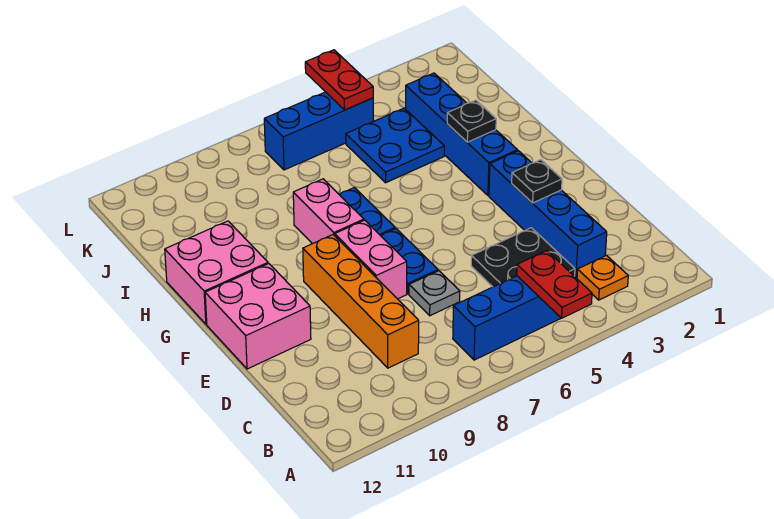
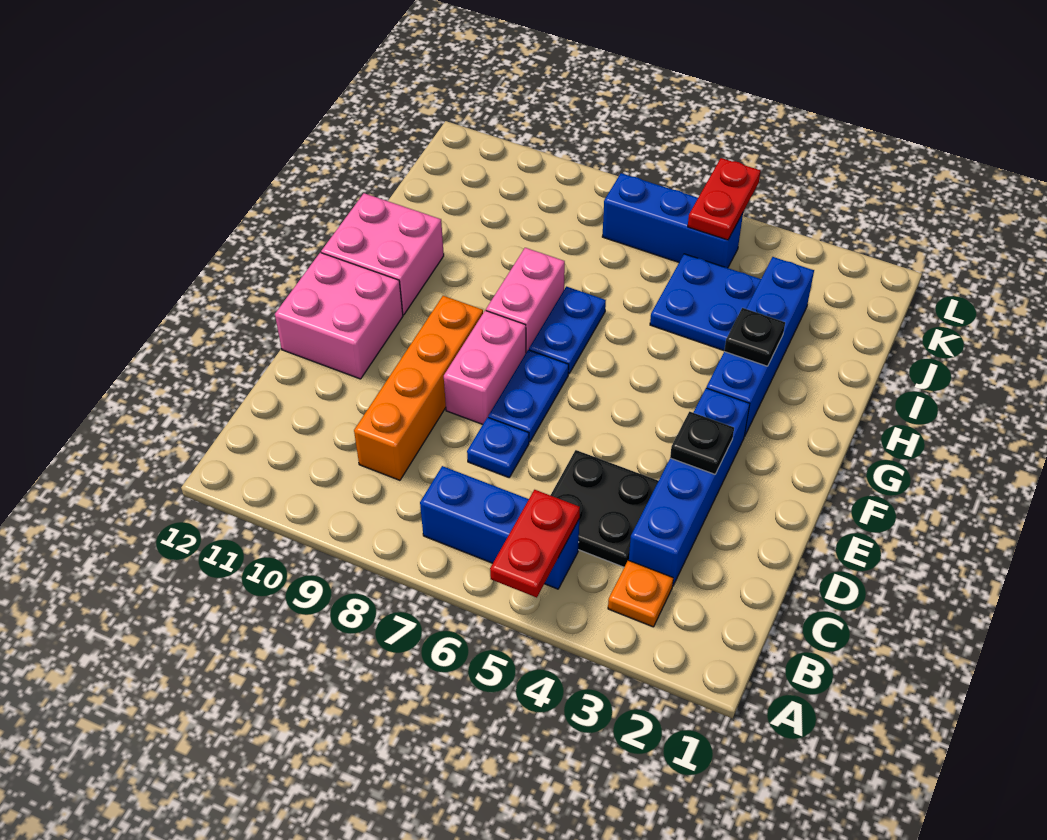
grey 1x1 plate [409,271,460,316] -> blue 1x1 plate [467,417,529,477]

